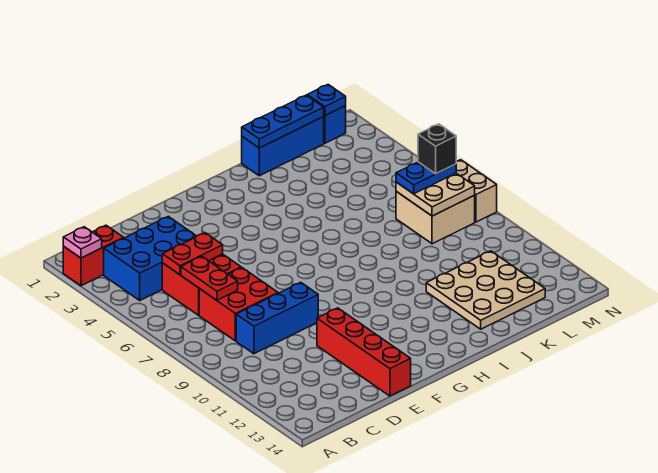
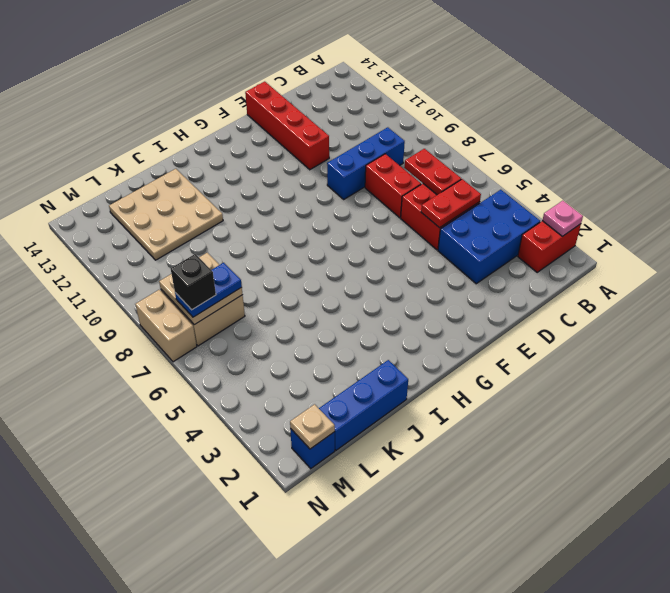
red 2x2 brick [199,268,278,341] -> red 1x2 brick [365,154,421,218]
blue 1x3 plate [242,95,324,148] -> none
blue 1x1 plate [307,85,346,116] -> tan 1x1 plate [290,404,335,449]

